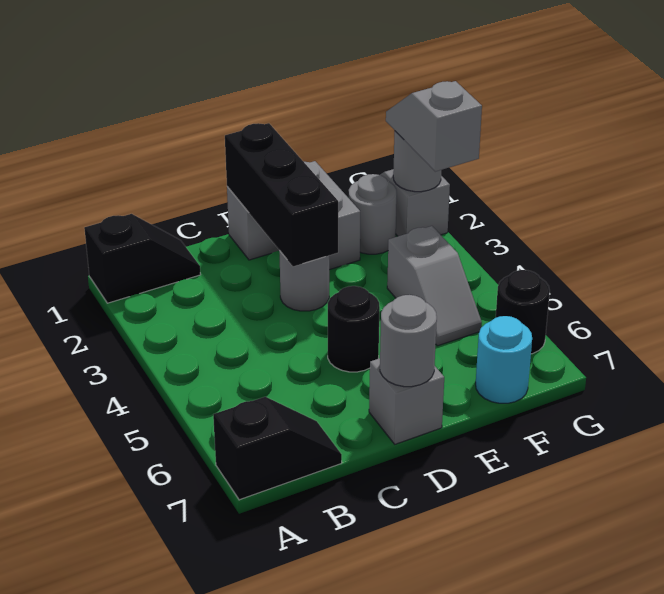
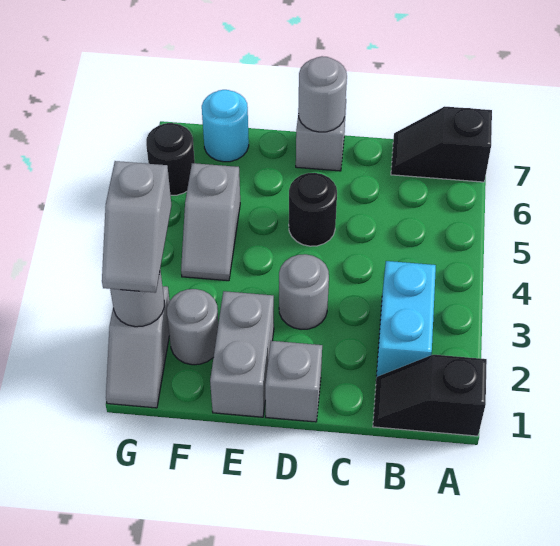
none -> cyan 1x2 brick [376,261,436,378]
black 1x3 brick [225,123,338,266] -> none
grey 1x2 slope [387,226,482,346] -> grey 1x2 slope turned to [181,163,240,281]

